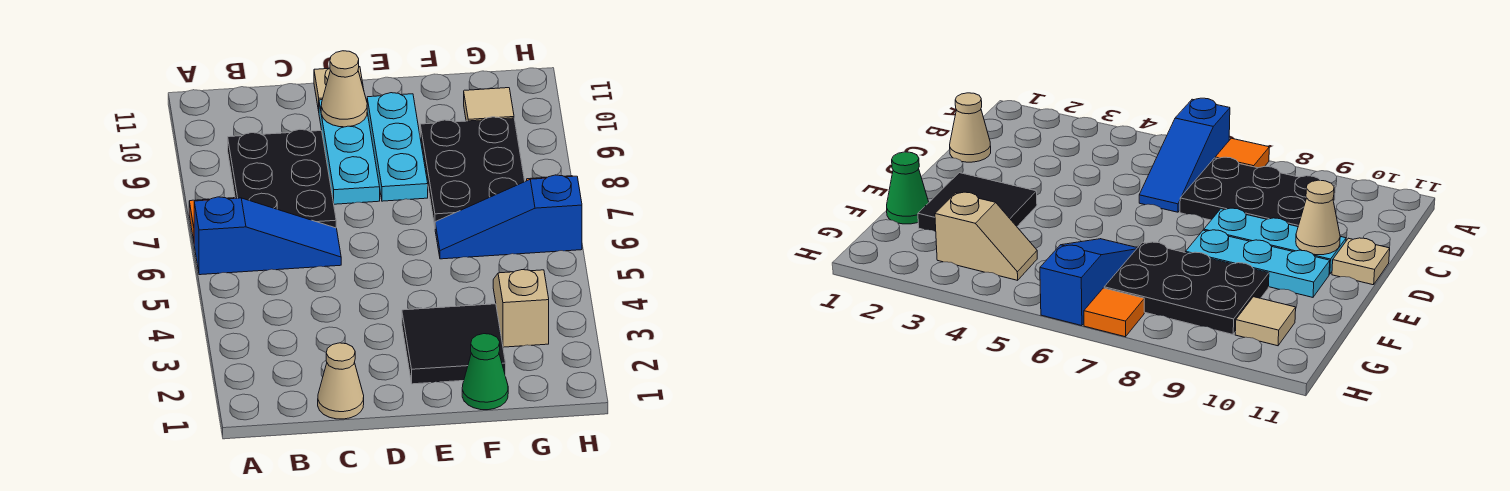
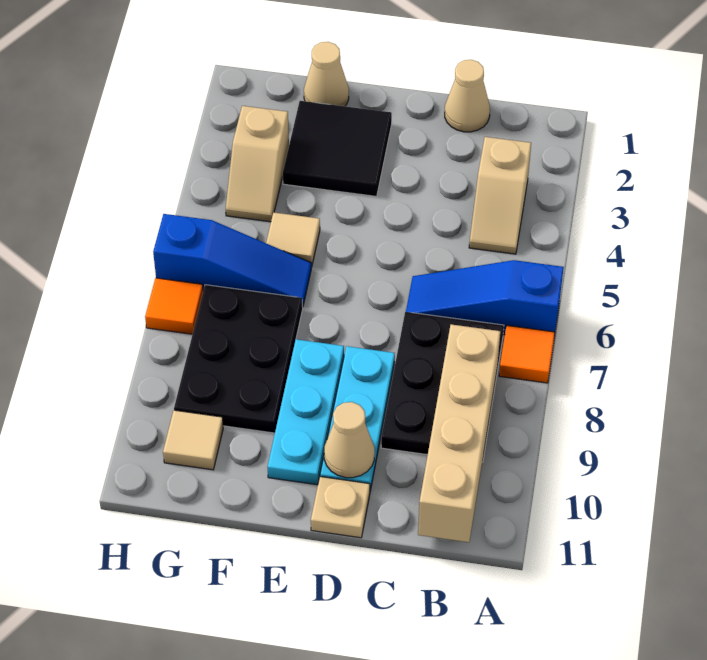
none -> tan 1x2 slope [469,137,531,254]
none -> tan 1x4 brick [418,324,500,542]
green 1x1 cone [462,334,508,410] -> tan 1x1 cone [304,42,349,106]
none -> tan 1x1 tile [266,213,320,267]

